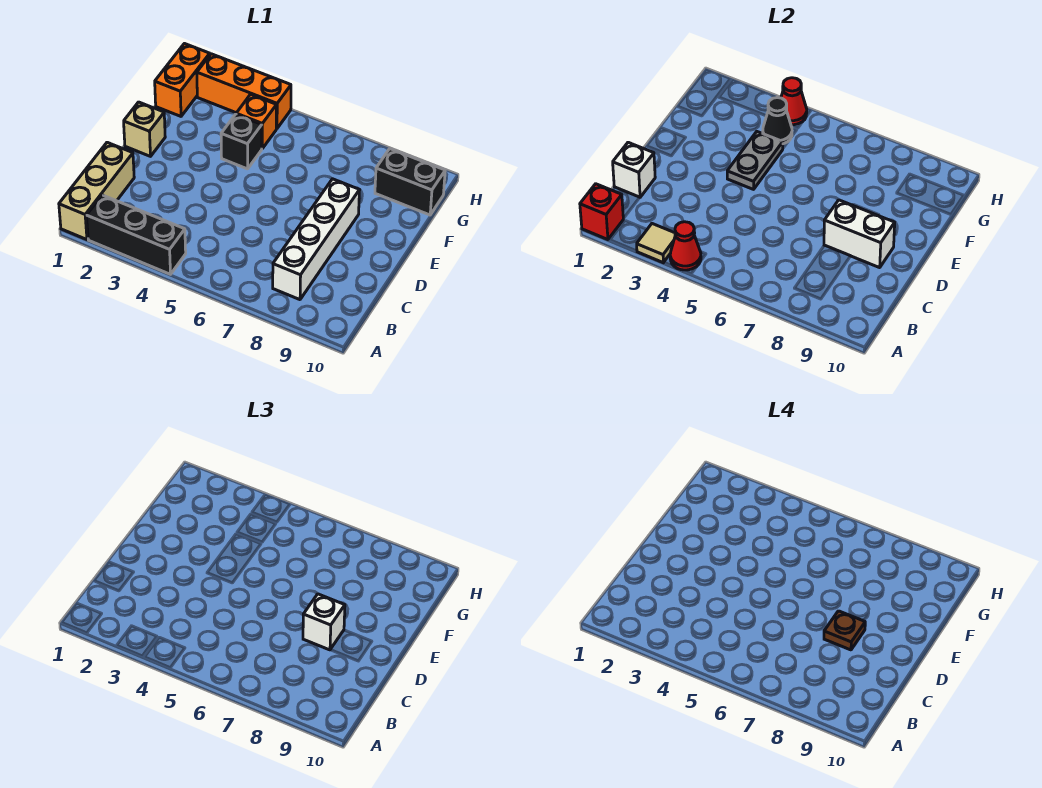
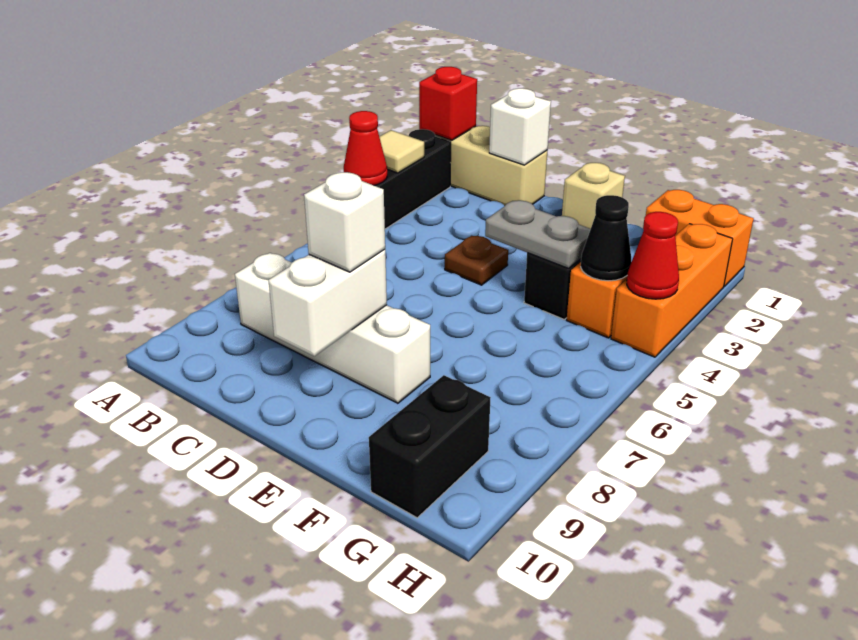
brown 1x1 plate [824,611,865,650] -> brown 1x1 plate moved to [445,236,508,285]

